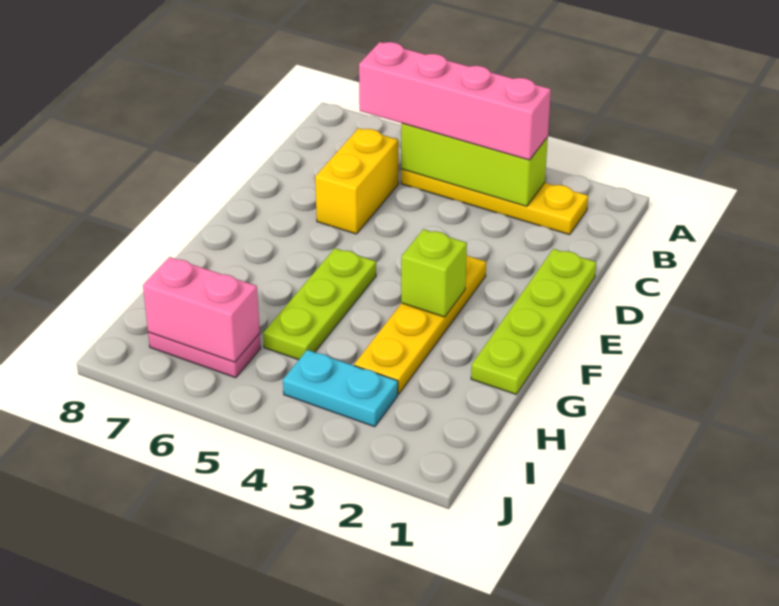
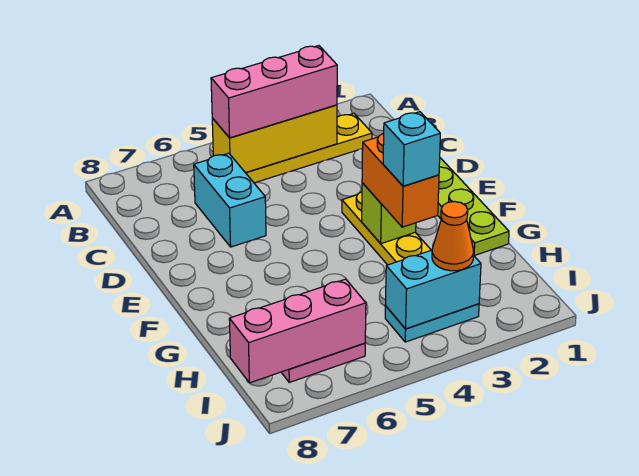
lime 1x3 brick [401,123,548,206] -> yellow 1x3 brick [212,105,337,173]
pink 1x4 brick [359,42,551,160] -> pink 1x3 brick [211,46,337,138]
yellow 1x2 brick [315,128,398,234] -> cyan 1x2 brick [194,153,266,247]
none -> orange 1x2 brick [362,133,439,227]
lime 1x3 plate [263,248,376,360] -> none
none -> cyan 1x1 brick [383,112,440,186]
none -> cyan 1x2 brick [385,250,481,329]
none -> orange 1x1 cone [432,202,474,271]
pink 1x2 brick [143,257,260,362] -> pink 1x3 brick [229,279,366,383]

